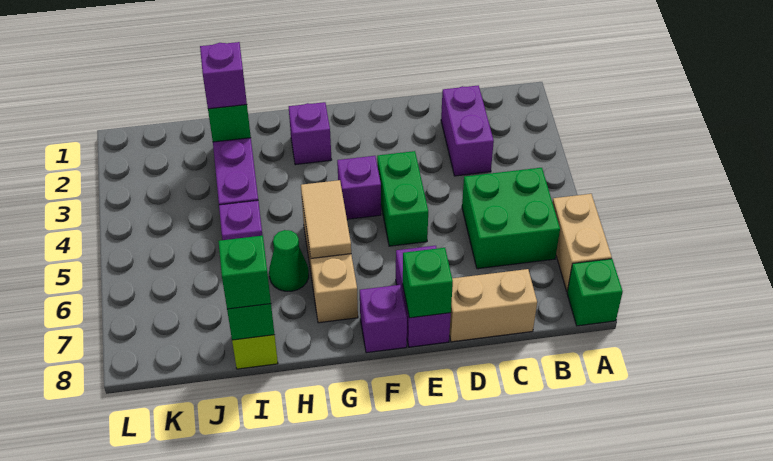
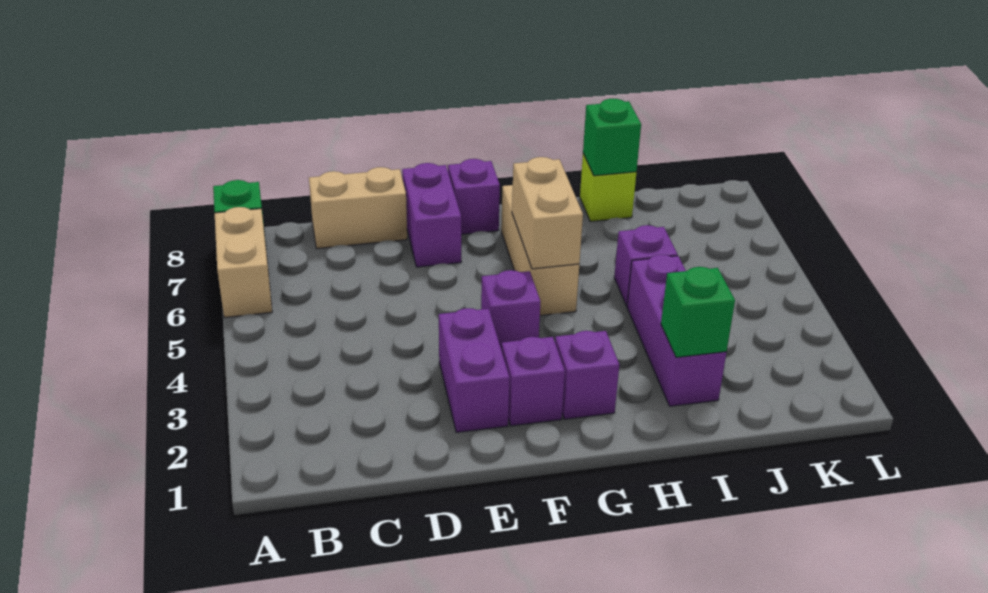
green 2x2 brick [462,168,560,269] -> none
purple 1x2 brick [441,85,494,176] -> purple 1x2 brick moved to [439,308,510,432]
green 1x2 brick [377,151,428,246] -> none
green 1x1 brick [403,248,453,318] -> none
tan 1x2 tile [301,180,351,258] -> tan 1x2 brick [512,157,583,269]
green 1x1 cone [269,230,309,291] -> none
purple 1x1 brick [200,42,247,109] -> purple 1x1 brick moved to [502,337,565,426]
green 1x1 brick [218,236,271,309] -> none

